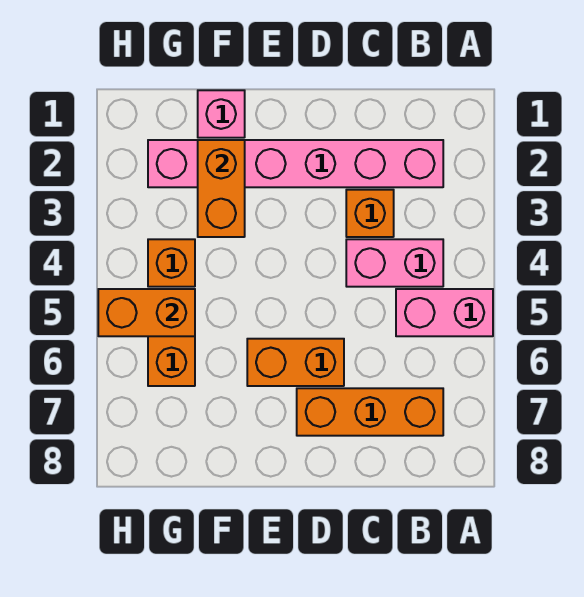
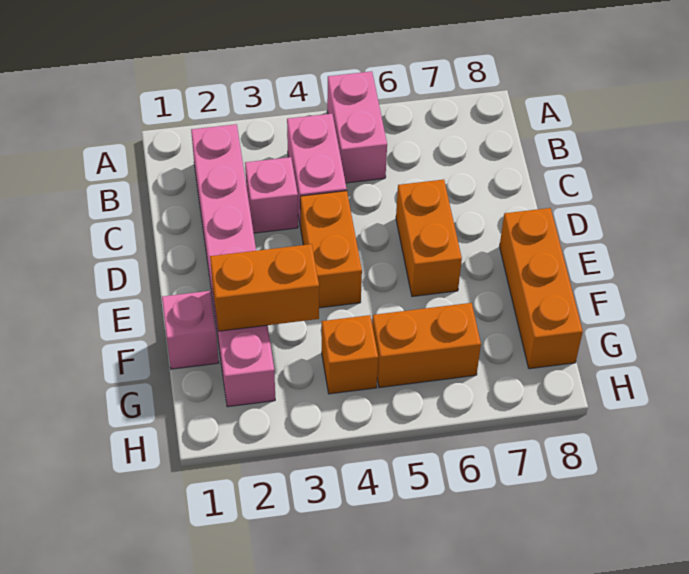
orange 1x3 brick [297,388,443,436] -> orange 1x3 brick moved to [500,208,583,369]
orange 1x1 brick [346,190,394,237] -> pink 1x1 brick [245,157,298,233]
orange 1x2 brick [98,289,195,336] -> orange 1x2 brick moved to [300,191,362,308]

